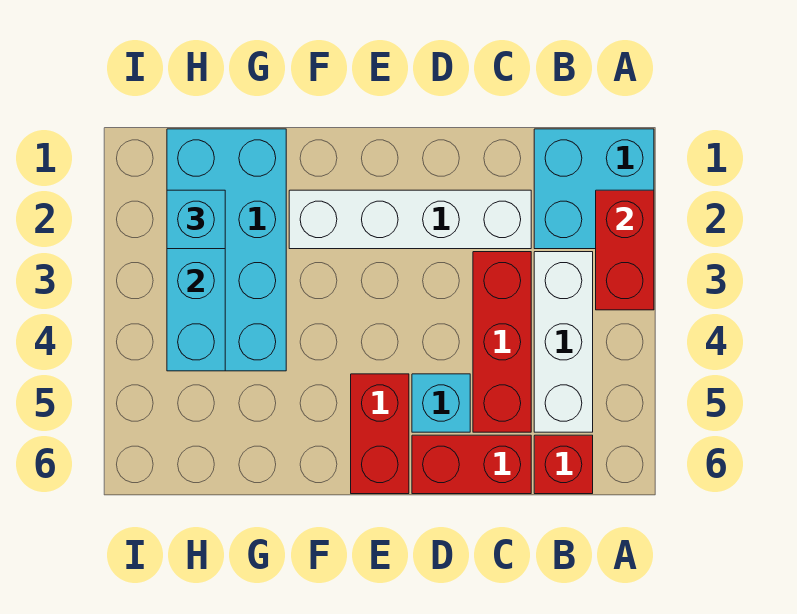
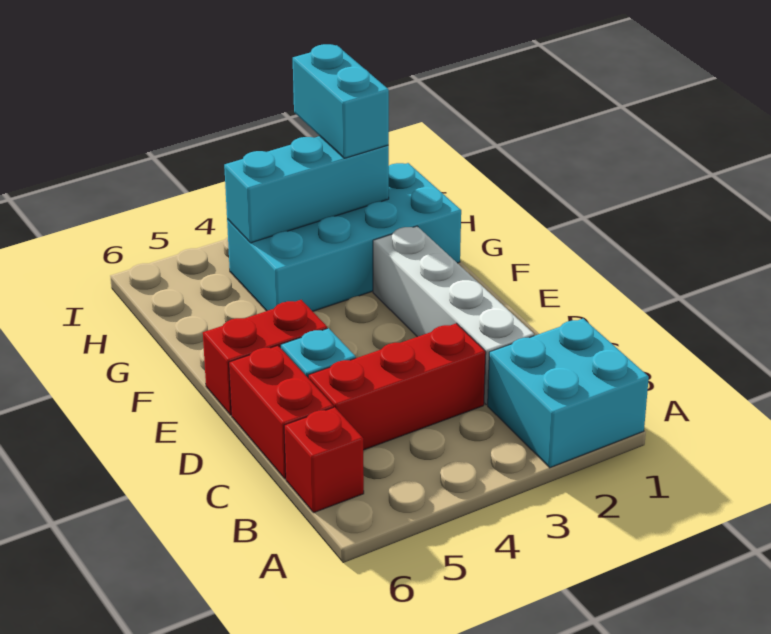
red 1x2 brick [596,190,654,310] -> none
white 1x3 brick [534,252,593,432] -> none
cyan 1x1 brick [167,190,225,249] -> cyan 1x2 brick [293,44,389,158]

